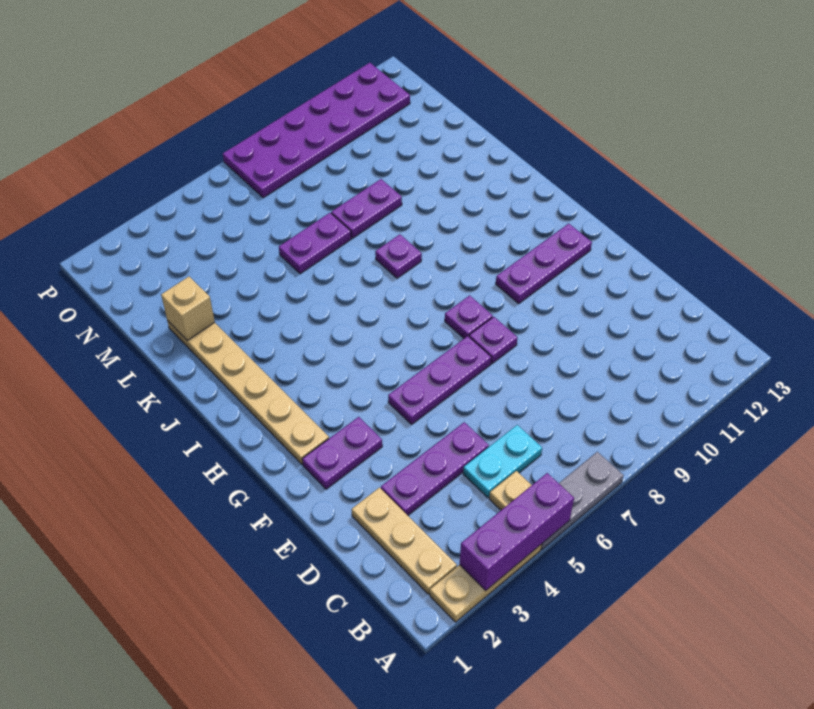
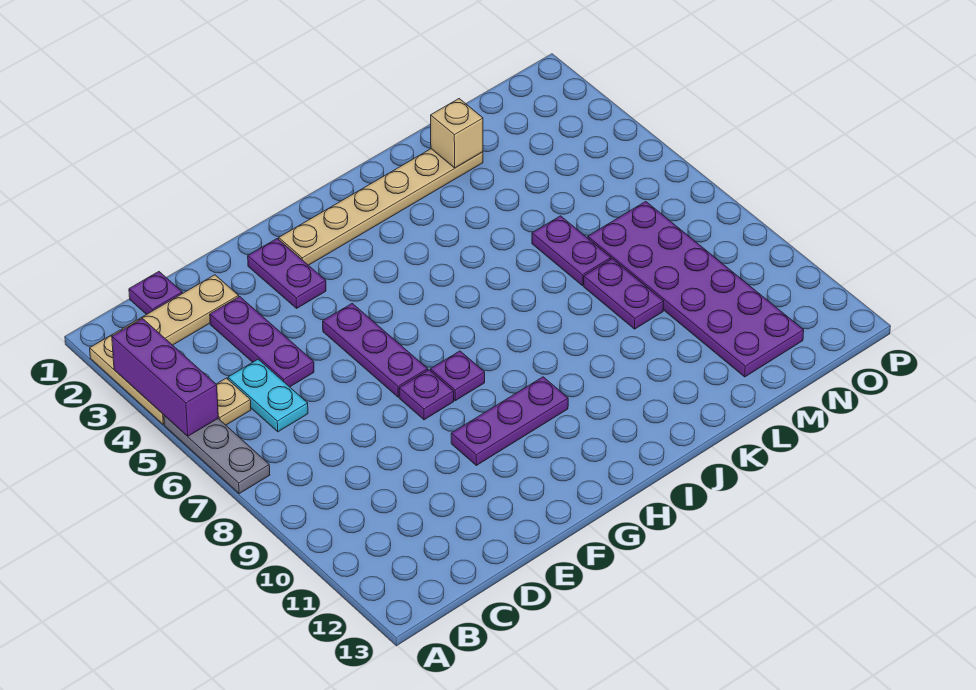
purple 1x3 plate [496,224,592,304] -> purple 1x3 plate turned to [451,377,568,465]
purple 1x1 plate [375,234,422,278] -> purple 1x1 plate moved to [129,272,182,315]
purple 2x6 plate [223,63,410,198] -> purple 2x6 plate moved to [588,201,804,377]

